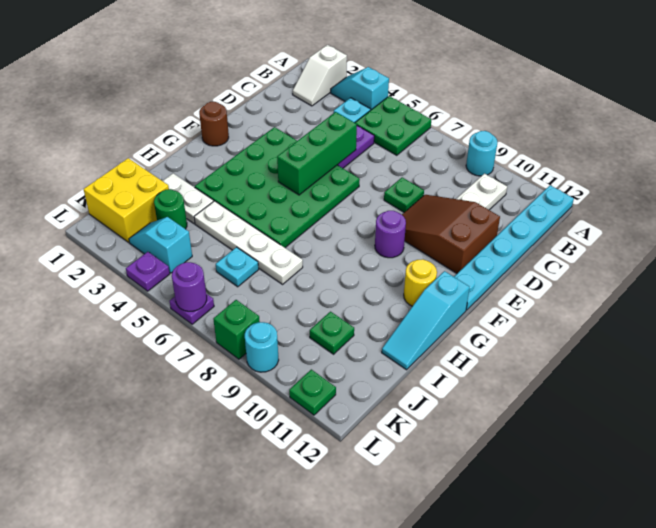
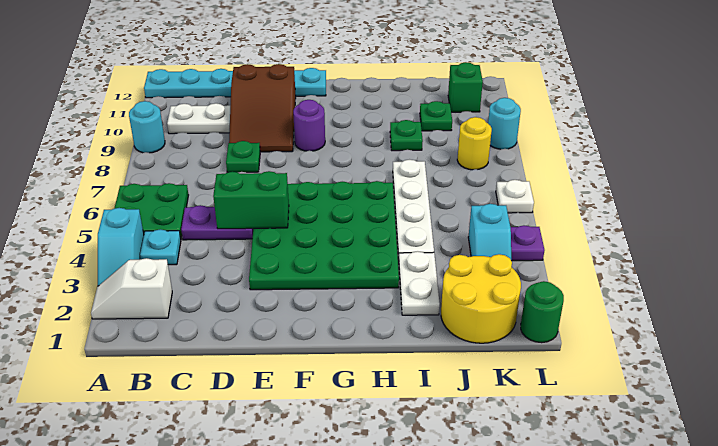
white 1x2 slope [293,45,347,106] -> white 1x2 slope turned to [91,258,172,319]
green 1x3 brick [277,112,357,195] -> green 1x2 brick [213,171,289,229]
brown 1x1 round brick [199,102,229,146] -> none
yellow 1x1 round brick [404,259,437,306] -> yellow 1x1 round brick moved to [457,117,492,170]
cyan 1x3 slope [382,271,470,370] -> none
yellow 2x2 brick [84,158,169,242] -> yellow 2x2 round brick [441,254,521,343]
green 1x1 round brick [154,189,187,229] -> green 1x1 round brick moved to [521,281,564,343]
cyan 1x1 plate [216,247,259,287] -> none
purple 1x1 plate [170,294,214,324] -> white 1x1 plate [496,180,534,213]
purple 1x1 round brick [172,262,207,311] -> none
green 1x1 brick [213,300,260,359] -> green 1x1 brick moved to [448,62,483,112]
green 1x1 plate [289,369,336,415] -> green 1x1 plate moved to [390,120,423,151]

